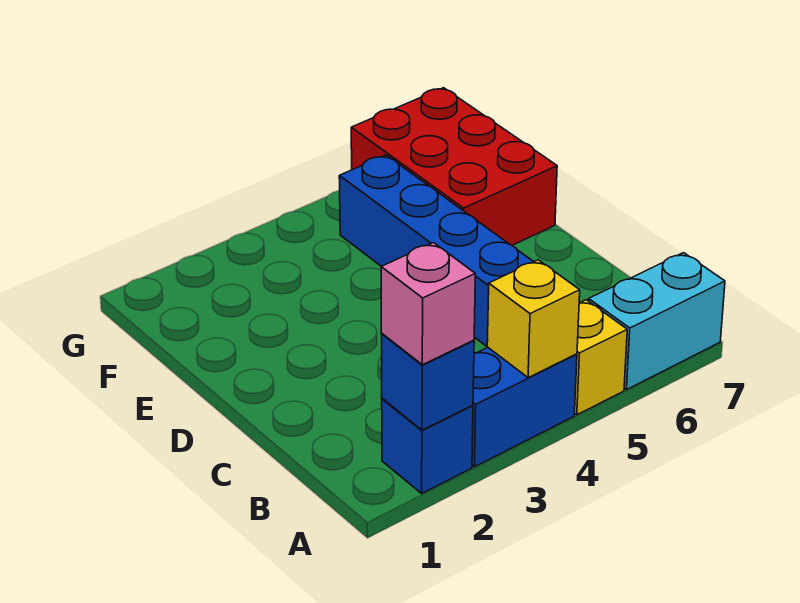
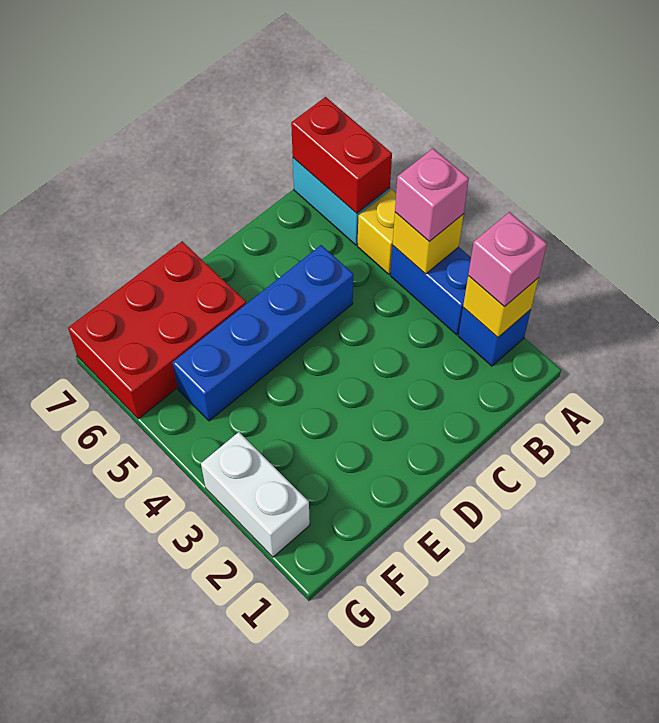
blue 1x1 brick [382,334,474,430] -> yellow 1x1 brick [463,276,539,337]
none -> pink 1x1 brick [395,149,469,242]
none -> red 1x2 brick [291,97,392,213]
none -> white 1x2 brick [201,432,310,557]

